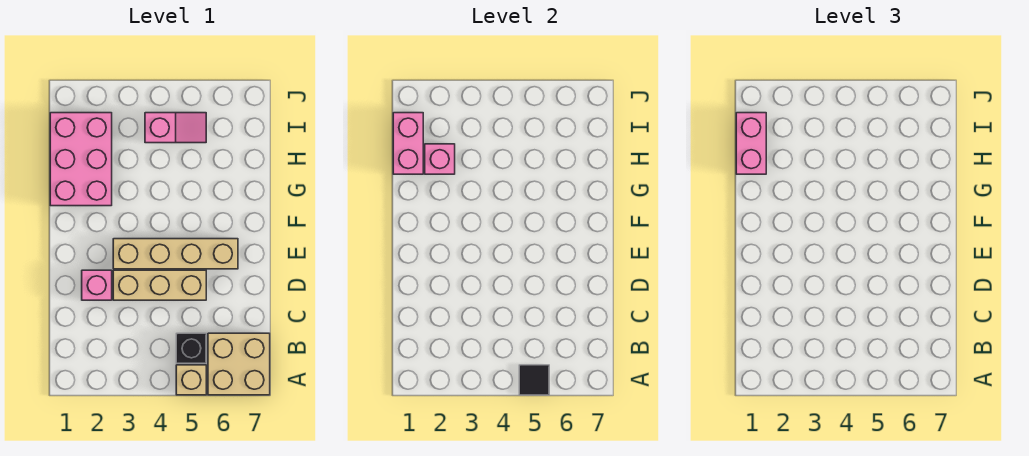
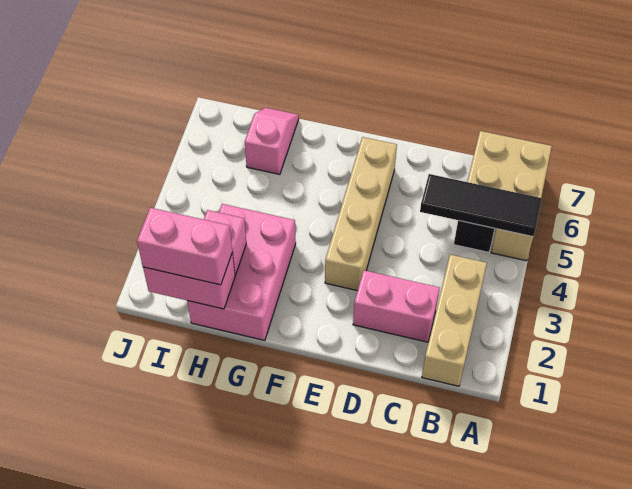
black 1x1 tile [519,365,549,395] -> black 1x3 tile [420,174,542,237]
pink 1x1 brick [82,270,112,300] -> pink 1x2 brick [353,270,440,342]
tan 1x3 brick [113,270,206,300] -> tan 1x3 brick moved to [422,255,487,386]
pink 2x3 brick [50,113,112,206] -> pink 2x3 brick turned to [187,204,296,340]
pink 1x2 slope [145,113,206,143] -> pink 1x2 slope moved to [245,108,299,174]

